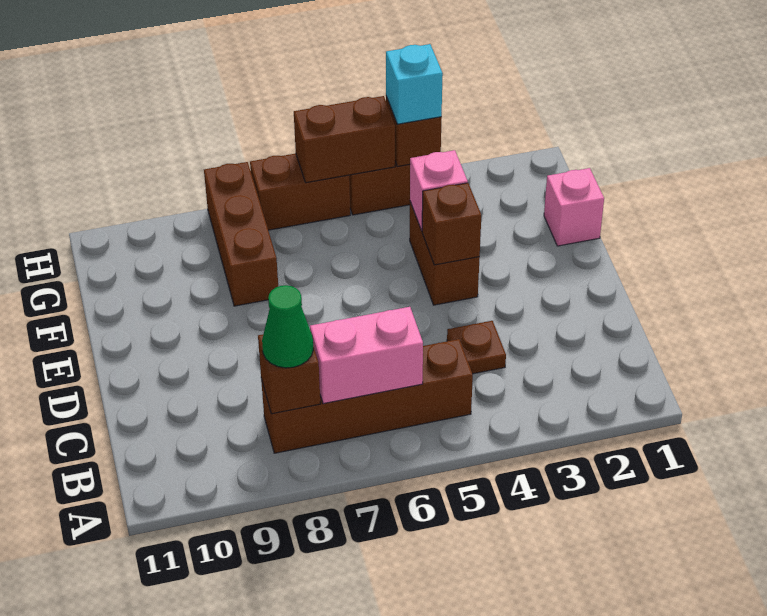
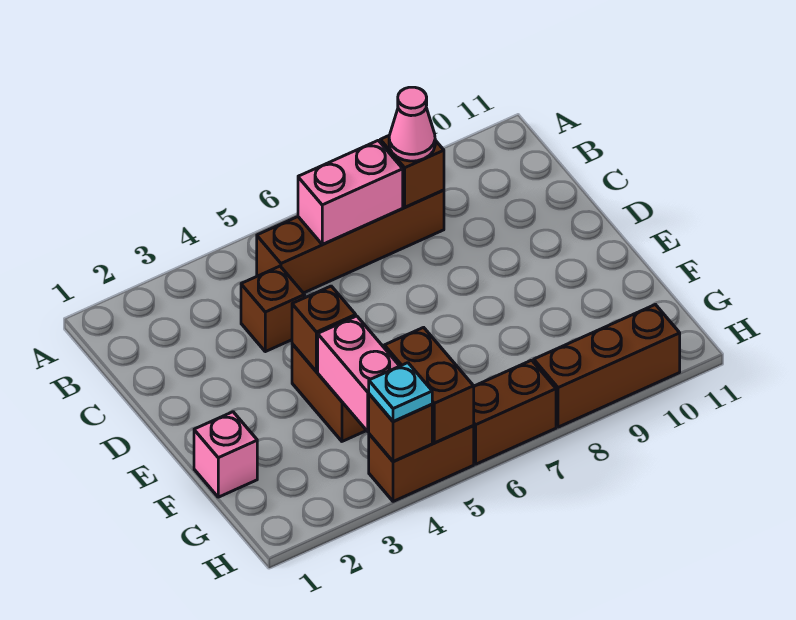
green 1x1 cone [262,285,313,368] -> pink 1x1 cone [389,87,435,161]
brown 1x1 plate [447,321,506,374] -> brown 1x1 brick [241,266,305,352]
pink 1x1 brick [410,150,468,231] -> pink 1x2 brick [318,316,399,431]
brown 1x3 brick [204,162,278,306] -> brown 1x3 brick turned to [534,305,680,427]
cyan 1x1 brick [386,44,443,124] -> cyan 1x1 plate [369,363,432,421]
brown 1x2 brick [294,96,395,183] -> brown 1x2 brick turned to [384,327,474,443]

